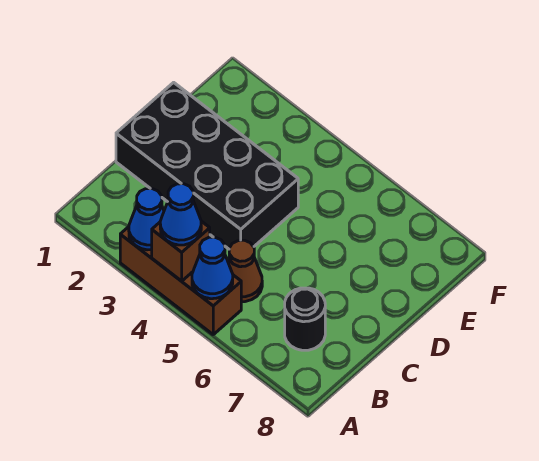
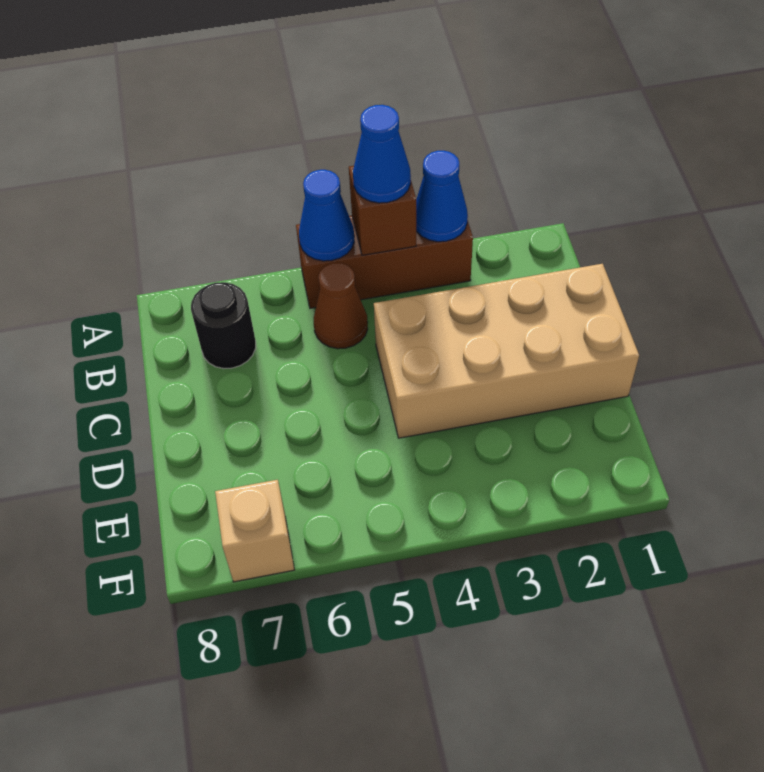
black 2x4 brick [116,82,298,249] -> tan 2x4 brick [374,264,639,438]
none -> tan 1x1 brick [215,480,294,582]

